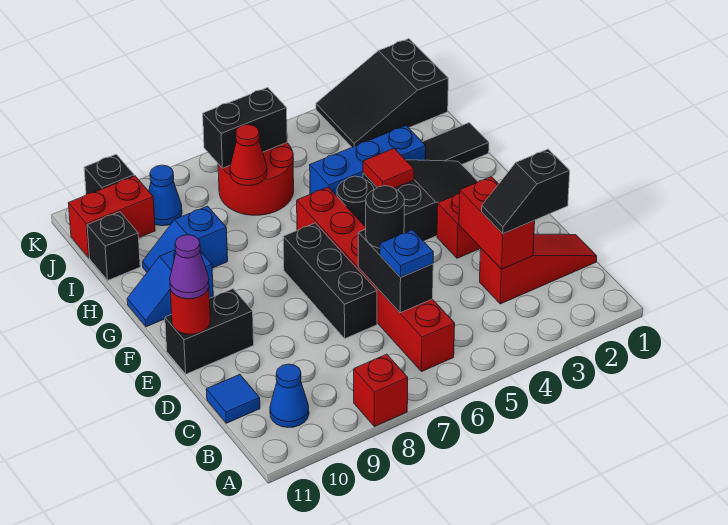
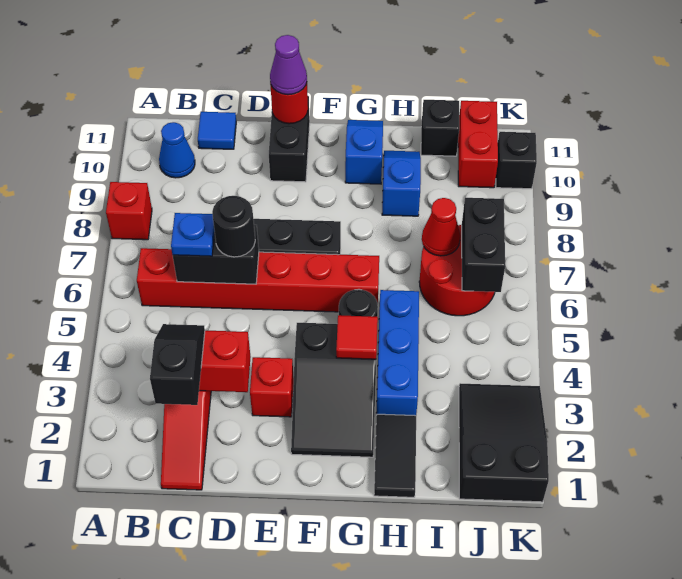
blue 1x1 cone [149,165,182,226] -> none

